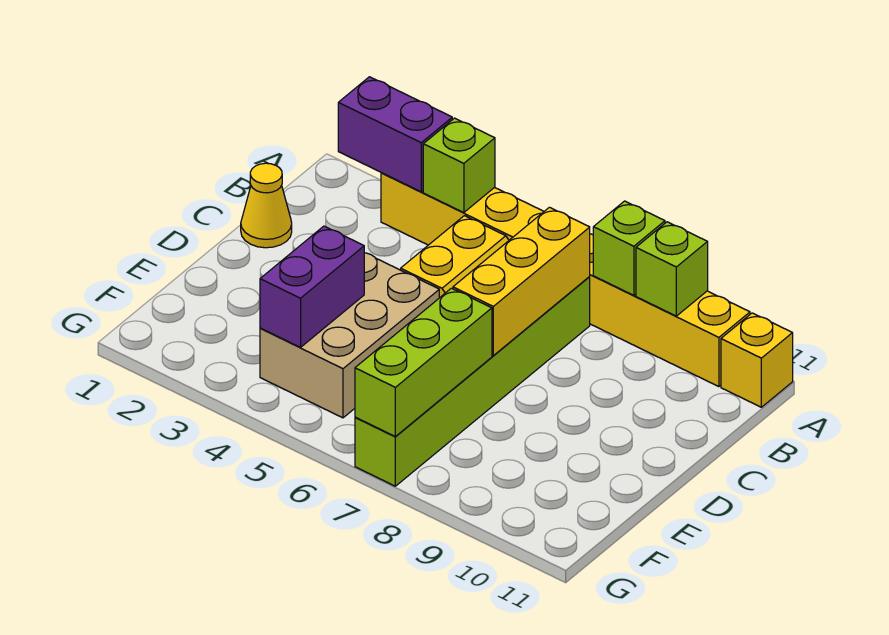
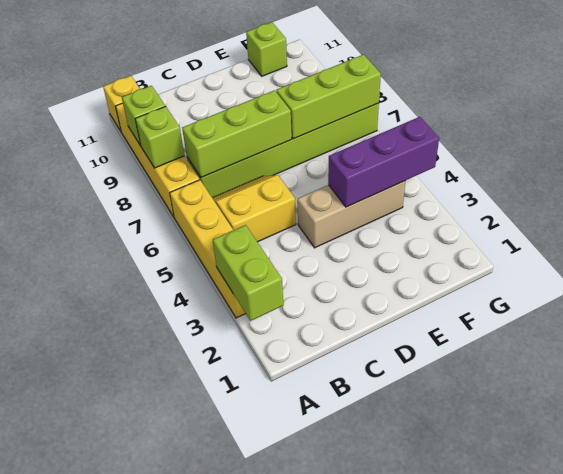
purple 1x2 brick [338,77,452,192] -> lime 1x2 brick [213,225,283,321]
lime 1x1 brick [423,118,495,213] -> lime 1x1 brick moved to [246,22,287,76]
yellow 1x3 brick [453,207,590,355] -> lime 1x3 brick [182,90,292,178]
yellow 1x1 cone [241,163,292,248] -> none
tan 2x3 brick [260,253,439,418] -> tan 1x3 brick [297,181,405,248]
purple 1x2 brick [260,226,364,347] -> purple 1x3 brick [328,117,439,207]

